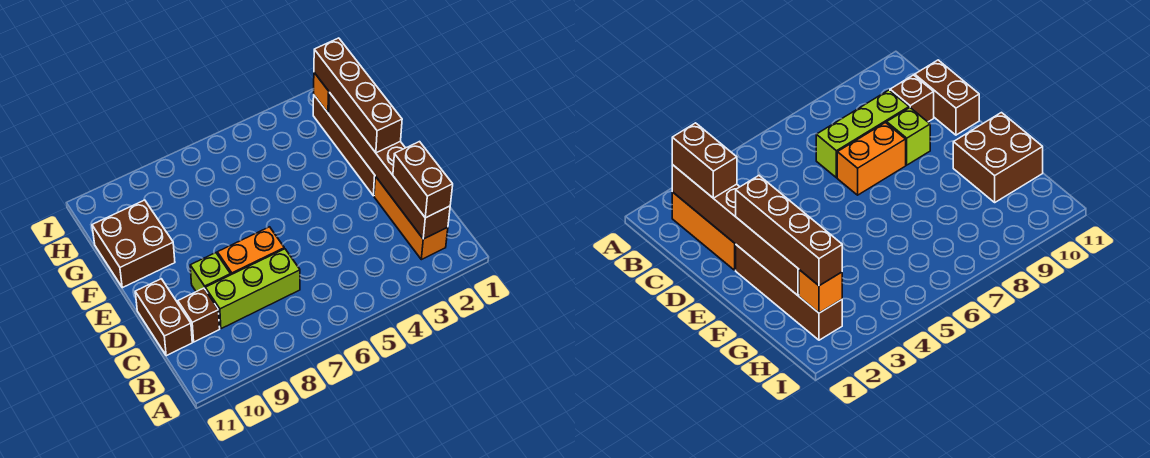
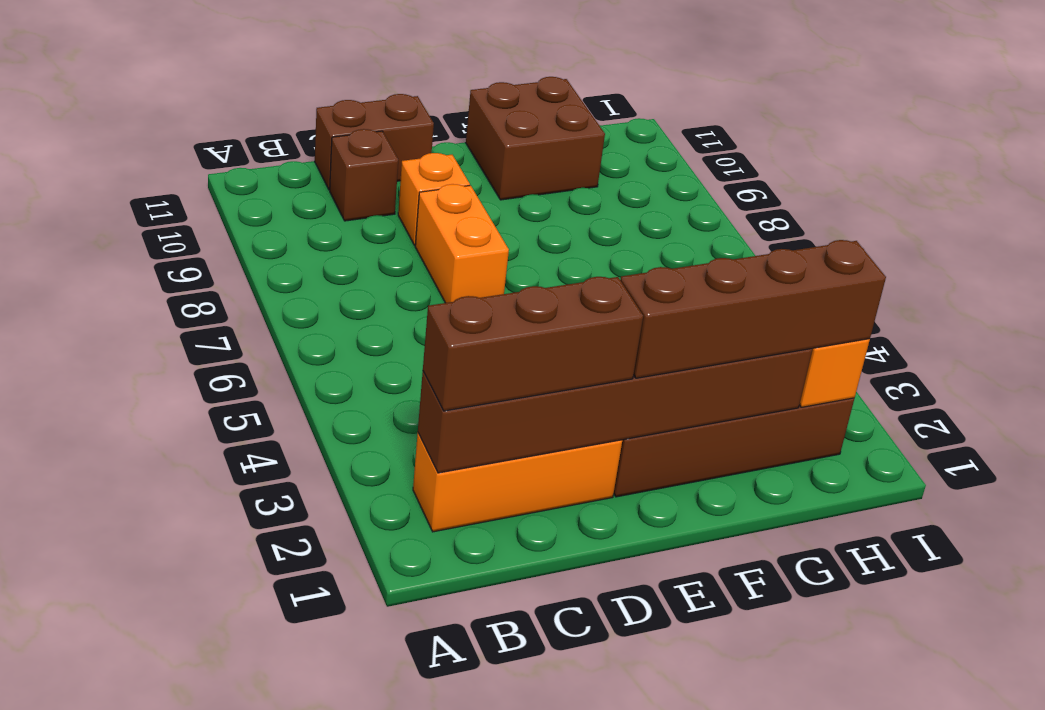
brown 1x2 brick [393,142,453,218] -> brown 1x3 brick [423,277,643,411]
lime 1x3 brick [205,249,300,329] -> none
lime 1x1 brick [190,253,231,292] -> orange 1x1 brick [398,153,470,245]

